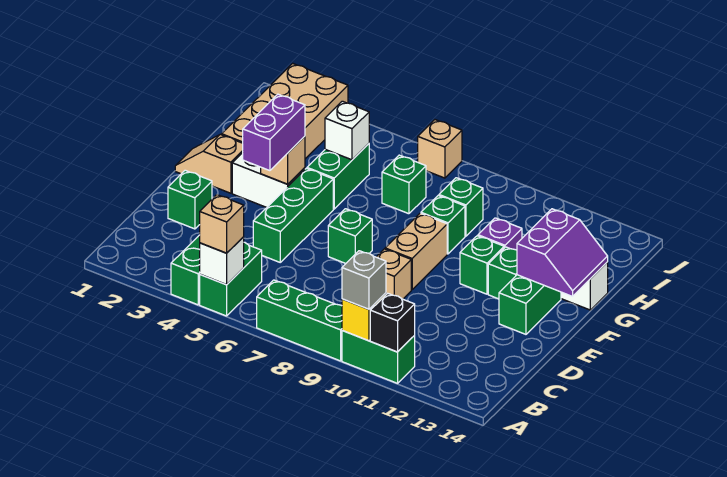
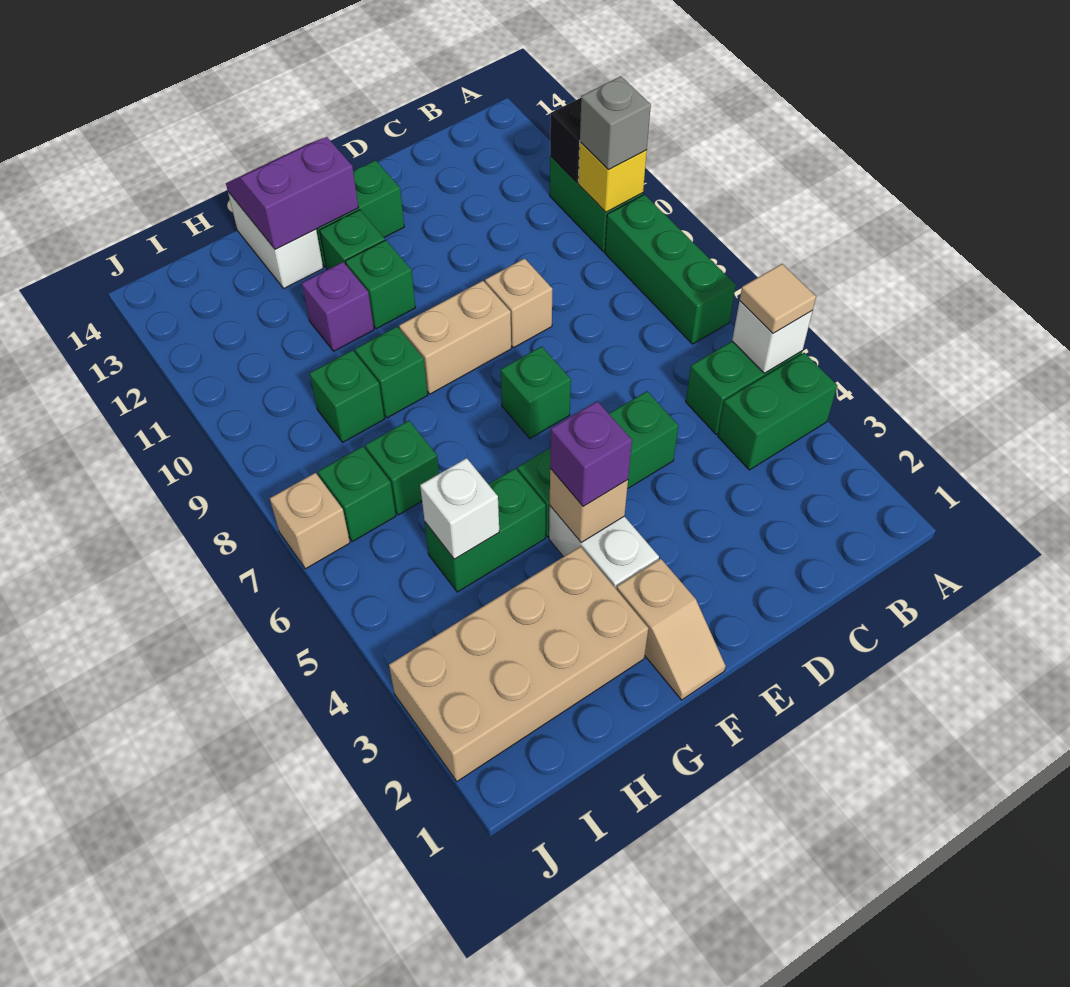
tan 1x1 brick [200,195,244,253] -> tan 1x1 tile [740,264,816,333]
green 1x1 brick [168,170,212,229] -> green 1x1 brick moved to [318,446,396,542]
purple 1x2 brick [243,94,305,171] -> purple 1x1 brick [550,401,632,507]

